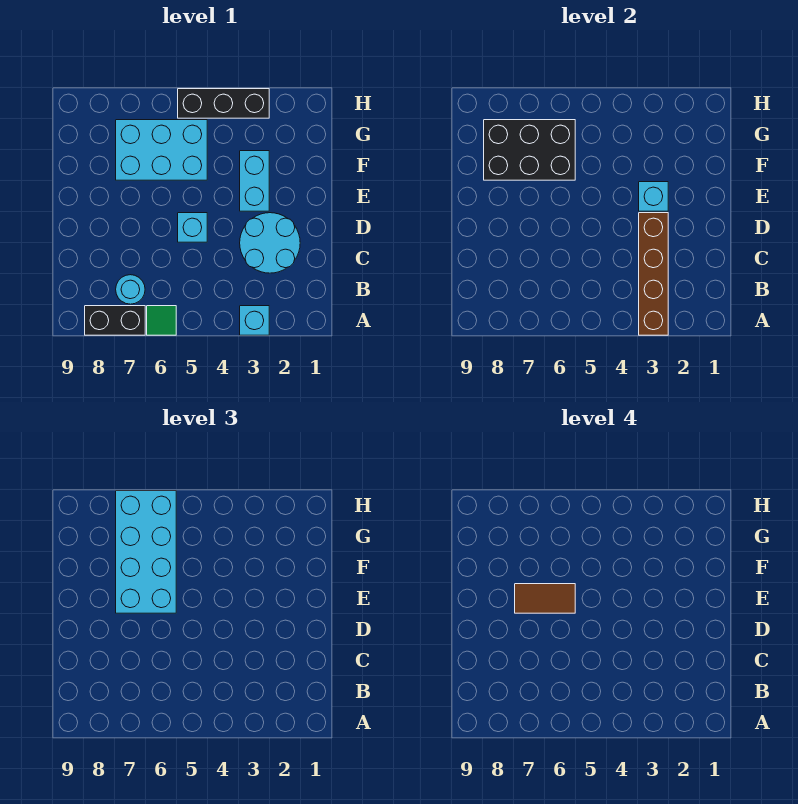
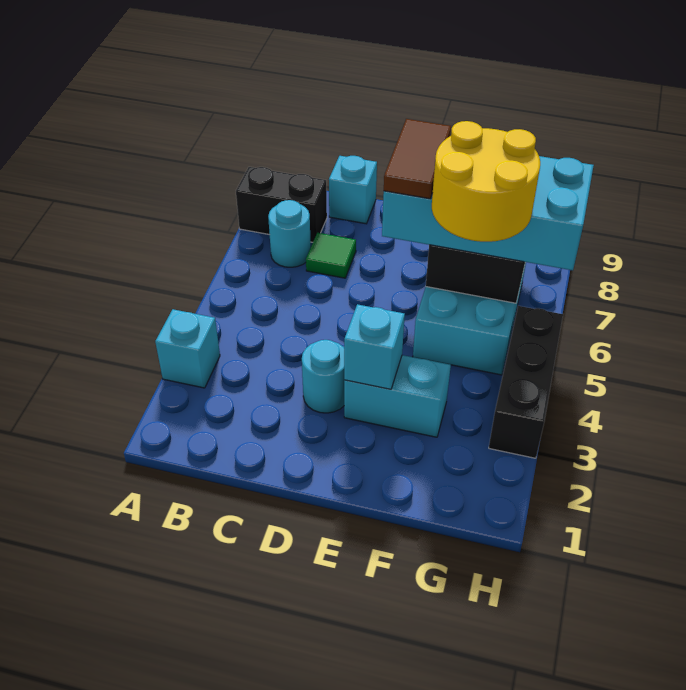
brown 1x4 brick [639,213,668,335] -> none
green 1x1 tile [147,306,176,335] -> green 1x1 tile moved to [306,233,356,278]
black 1x2 brick [85,306,145,335] -> black 1x2 brick turned to [236,167,327,242]
cyan 2x2 round brick [240,213,300,273] -> cyan 1x1 round brick [302,340,344,413]
cyan 1x1 brick [178,213,207,242] -> cyan 1x1 brick moved to [329,156,377,224]
none -> yellow 2x2 round brick [432,121,540,242]

